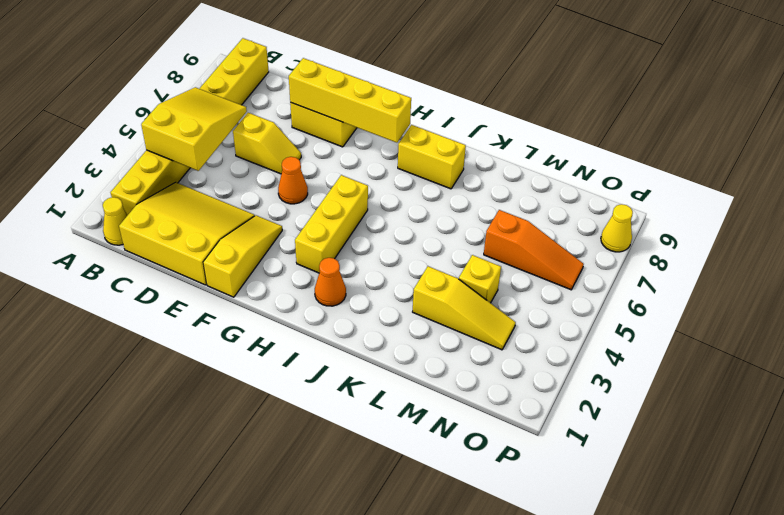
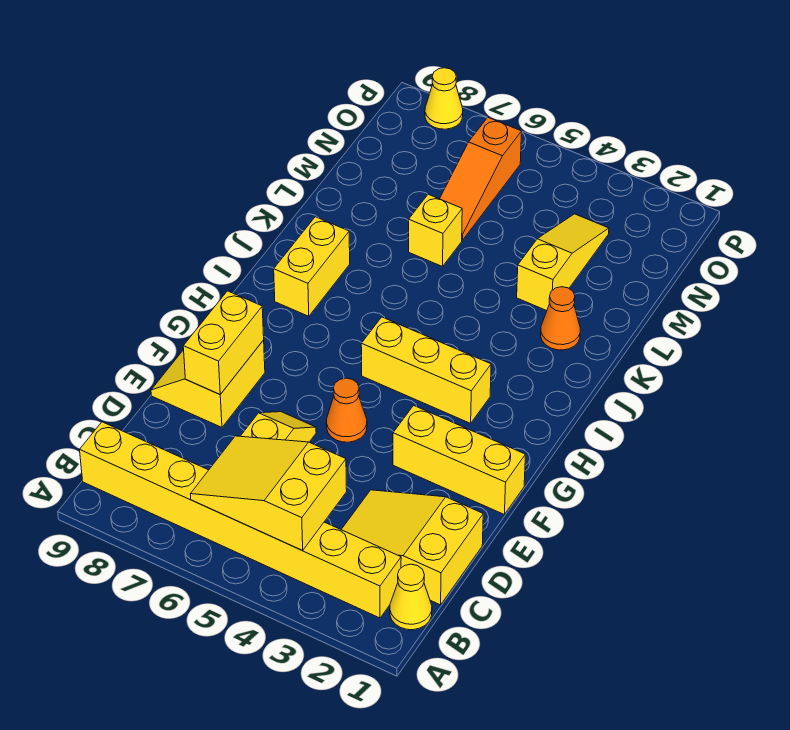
yellow 3x3 slope [119,182,255,285] -> yellow 2x3 slope [341,490,483,605]
yellow 1x4 brick [289,58,411,143] -> yellow 1x2 brick [183,291,264,394]
yellow 1x3 slope [203,215,282,297] -> yellow 1x3 brick [393,405,525,514]
orange 1x1 cone [315,258,346,306] -> orange 1x1 cone moved to [541,287,580,350]
yellow 1x1 brick [459,255,501,303] -> yellow 1x1 brick moved to [409,194,462,267]
orange 1x3 slope [484,210,584,290] -> orange 1x3 slope turned to [440,118,522,240]

